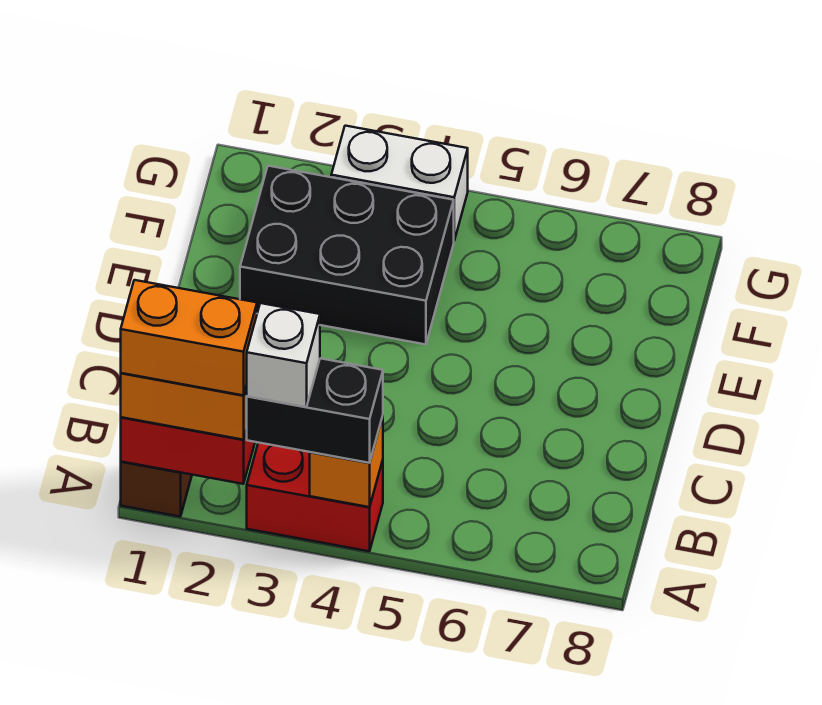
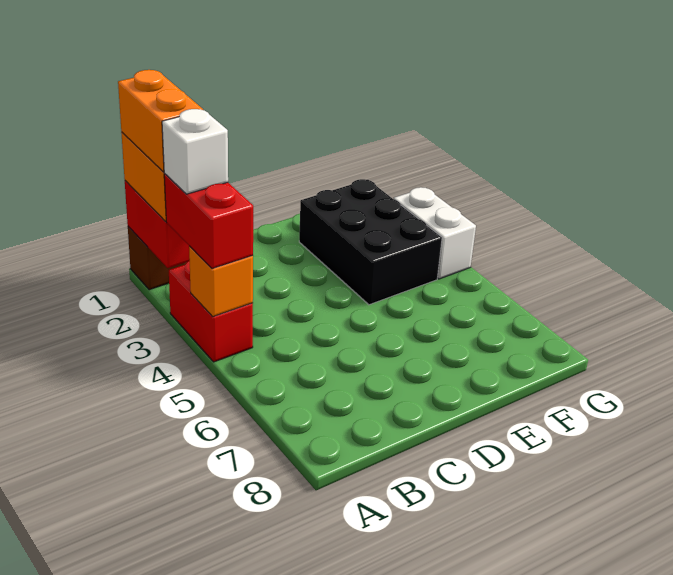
black 1x2 brick [247,358,383,463] -> red 1x2 brick [164,174,253,269]

